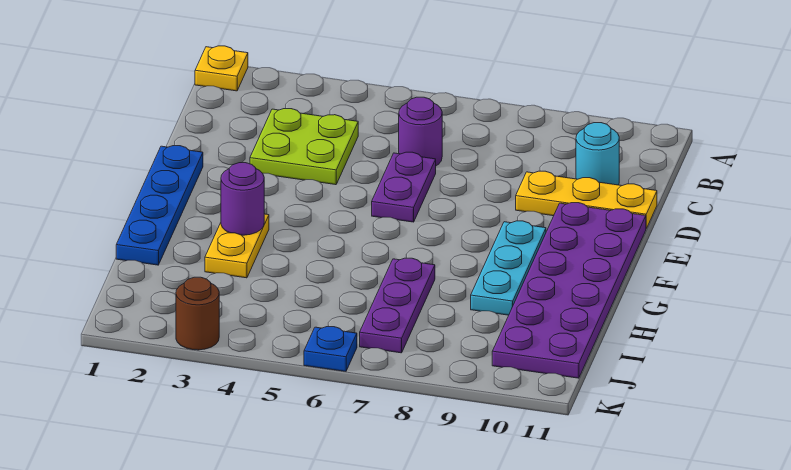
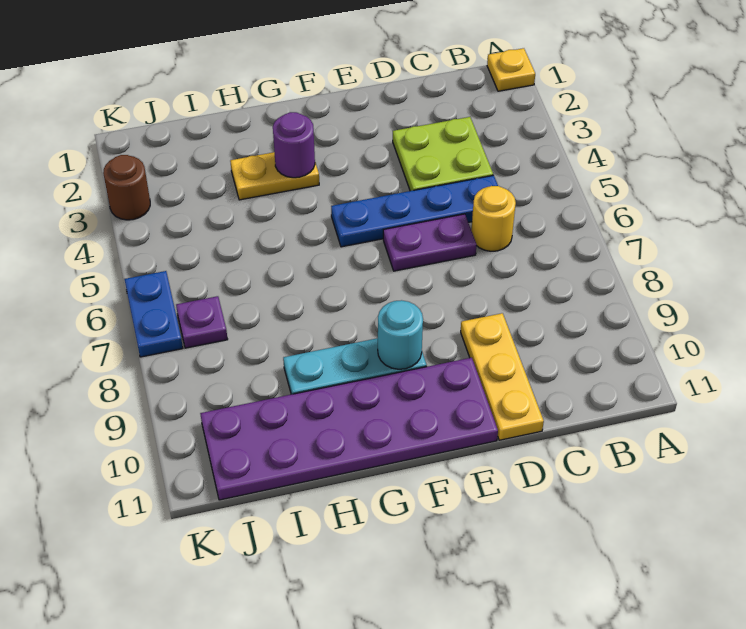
purple 1x1 round brick [399,97,442,166] -> yellow 1x1 round brick [471,186,516,251]
cyan 1x1 round brick [576,123,619,185] -> cyan 1x1 round brick moved to [378,300,423,369]
blue 1x4 plate [116,146,203,265] -> blue 1x4 plate moved to [331,175,498,247]
purple 1x3 plate [360,258,435,353] -> purple 1x1 plate [176,296,228,348]
blue 1x1 plate [304,326,357,371] -> blue 1x2 plate [124,271,183,357]

